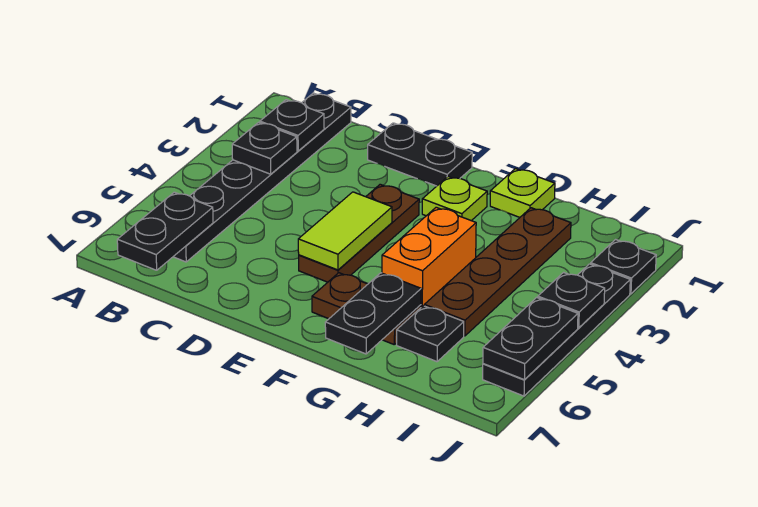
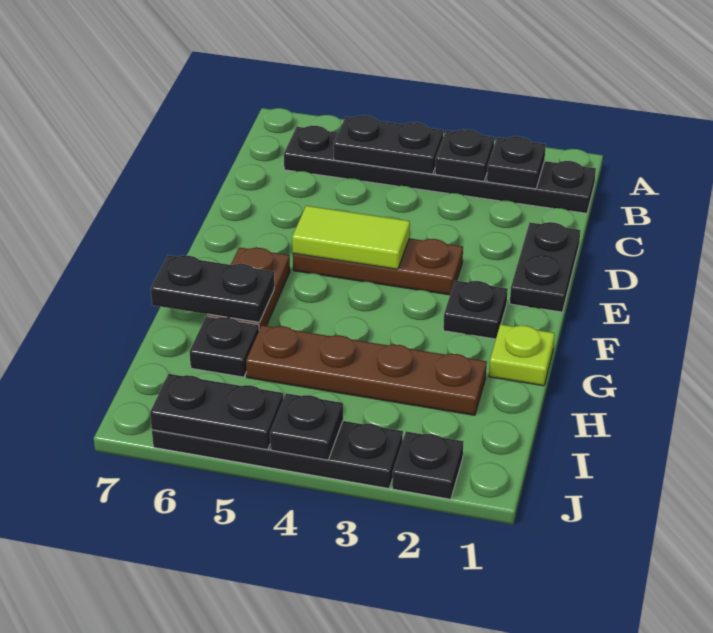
black 1x2 plate [117,192,213,270] -> black 1x2 plate moved to [334,115,443,174]
lime 1x1 plate [422,177,487,221] -> black 1x1 plate [443,280,508,339]
orange 1x2 brick [382,207,476,307] -> none

